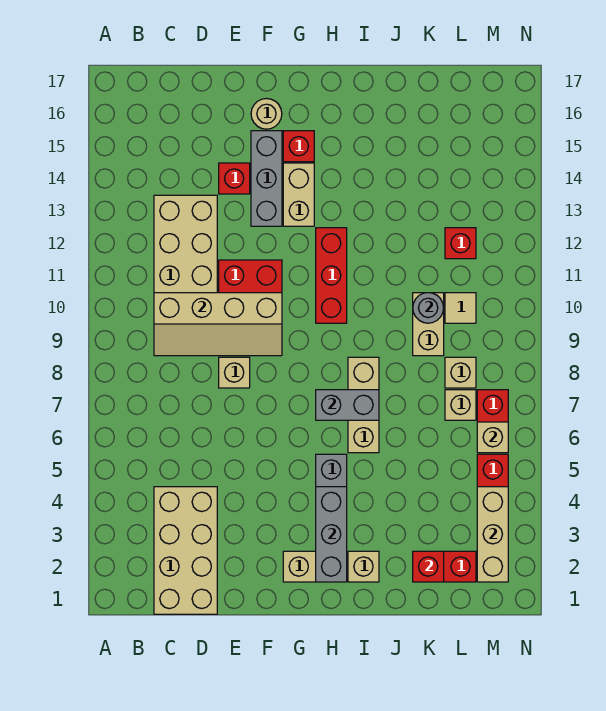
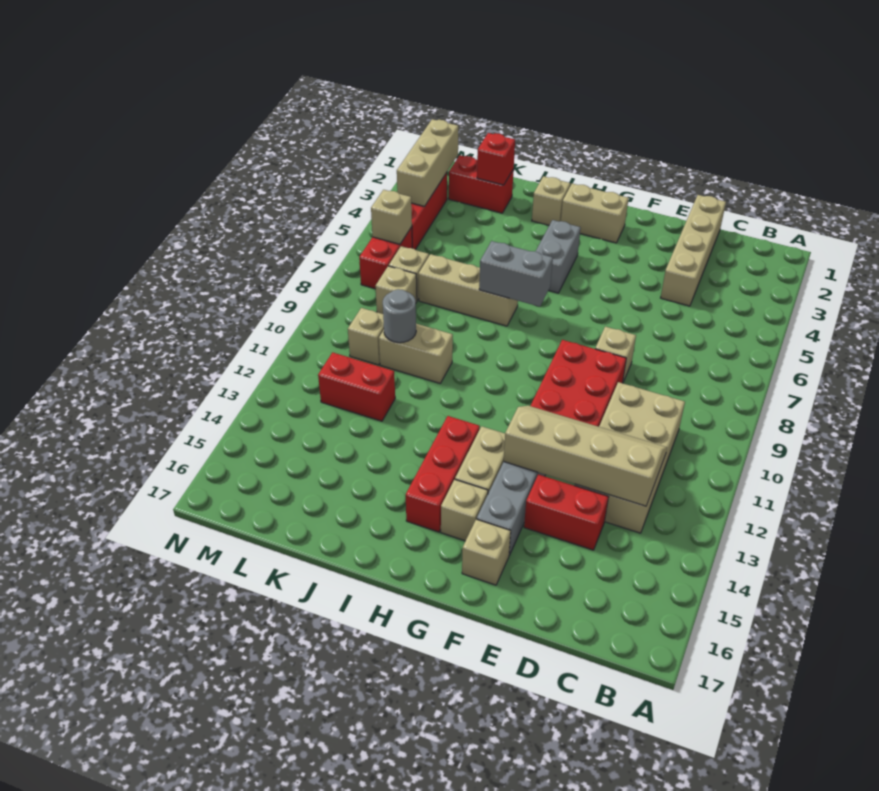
tan 2x4 brick [154,487,217,614] -> tan 1x4 brick [661,195,726,306]
tan 2x4 slope [154,293,282,356] -> tan 2x4 slope moved to [504,406,667,506]
red 1x1 brick [219,163,250,194] -> red 1x2 brick [524,474,608,550]
tan 1x1 round brick [251,99,282,129] -> tan 1x1 brick [462,519,511,585]
red 1x1 brick [283,131,314,162] -> tan 1x1 brick [441,479,488,541]
grey 1x3 brick [316,487,347,582] -> none
red 1x3 brick [316,228,347,323] -> red 1x3 brick moved to [406,416,480,532]
tan 1x3 brick [348,357,379,453] -> tan 1x3 brick turned to [418,254,518,326]
tan 1x2 brick [413,293,444,356] -> tan 1x2 brick turned to [379,324,453,383]
tan 1x1 tile [445,293,476,323] -> tan 1x1 brick [348,308,384,365]
red 1x1 brick [445,228,476,259] -> red 1x2 brick [318,352,395,421]

